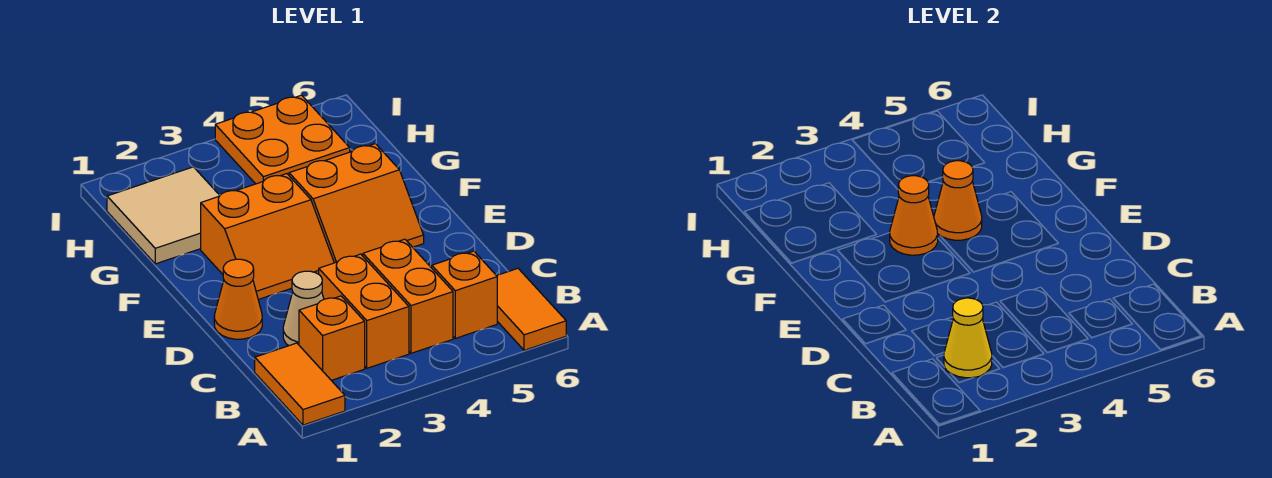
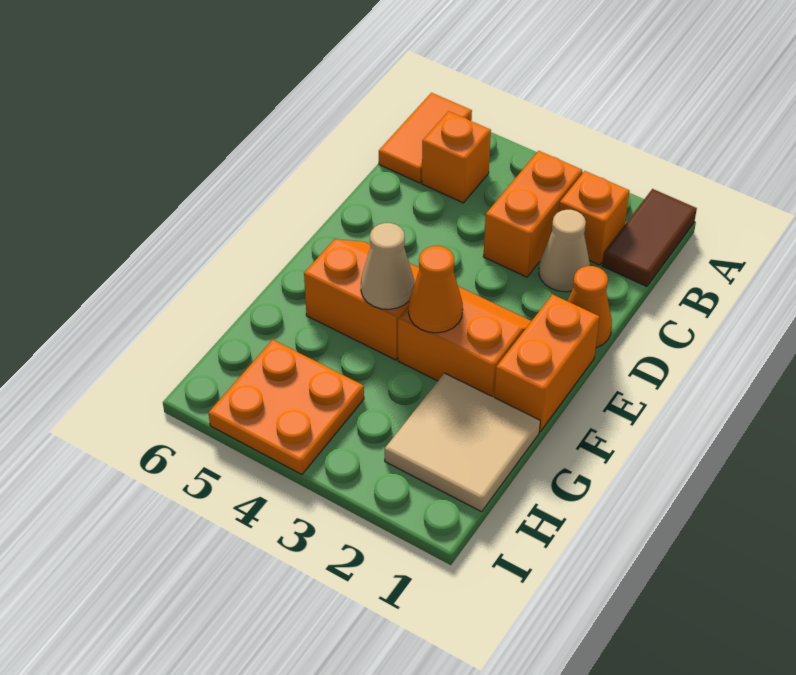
orange 1x2 tile [255,343,345,425] -> brown 1x2 tile [602,189,697,286]
yellow 1x1 cone [944,298,992,378] -> none
orange 1x2 brick [363,239,453,353] -> orange 1x2 brick moved to [494,294,599,432]
orange 1x1 cone [934,161,982,240] -> tan 1x1 cone [361,223,414,309]

